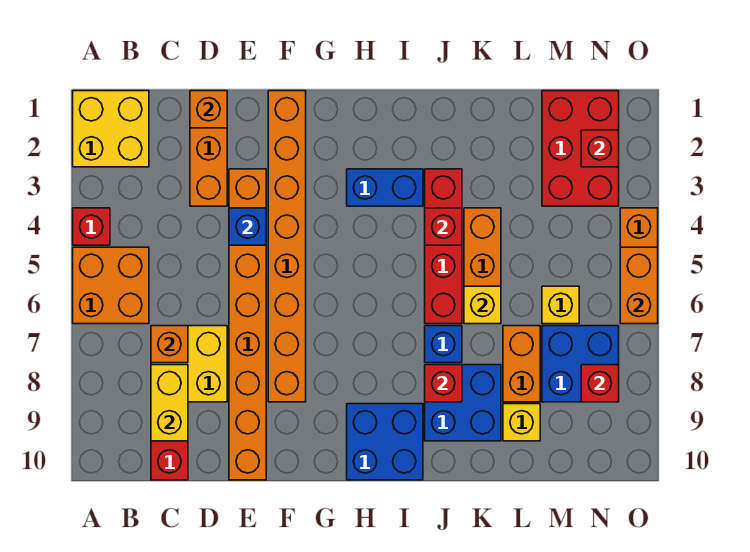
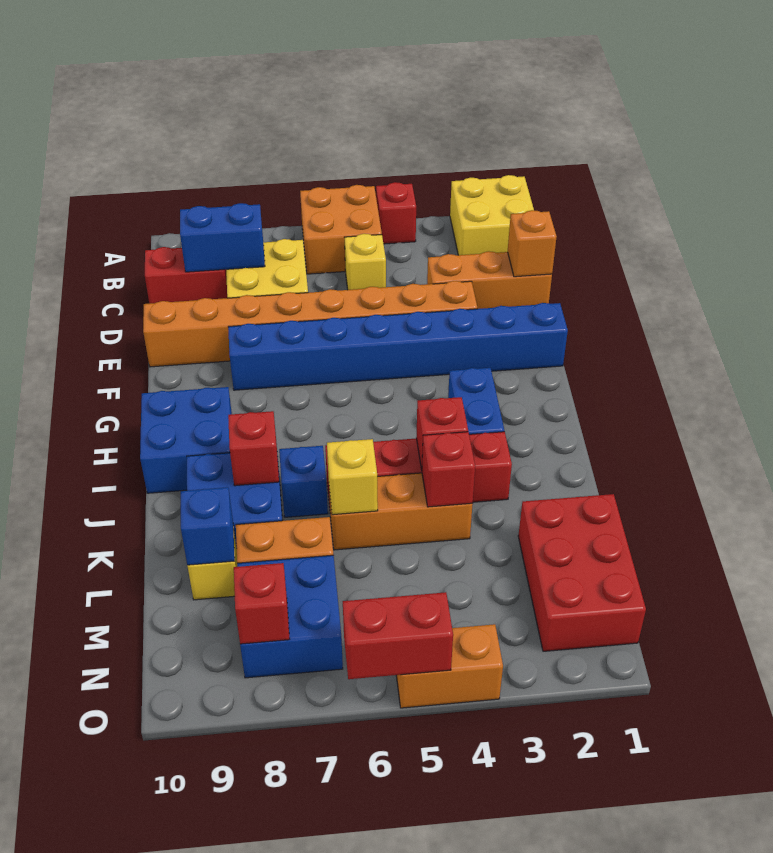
orange 1x1 brick [151,326,188,363] -> none
yellow 1x2 brick [151,365,188,441] -> blue 1x2 brick [180,203,265,272]
blue 1x1 brick [229,208,266,245] -> blue 1x1 brick moved to [181,487,235,565]
orange 1x8 brick [268,91,306,402] -> blue 1x8 brick [228,303,568,390]
red 2x3 brick [542,91,619,206] -> red 2x3 brick turned to [518,494,646,651]
yellow 1x1 brick [542,286,579,324] -> yellow 1x1 brick moved to [345,234,386,290]
red 1x1 brick [581,130,619,167] -> red 1x1 brick moved to [422,432,475,507]
orange 1x2 brick [620,247,658,324] -> red 1x2 brick [343,592,453,679]

